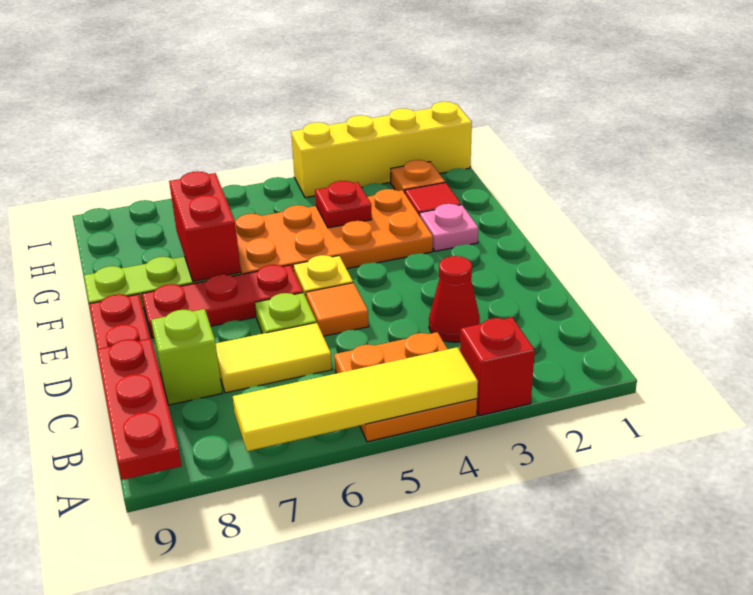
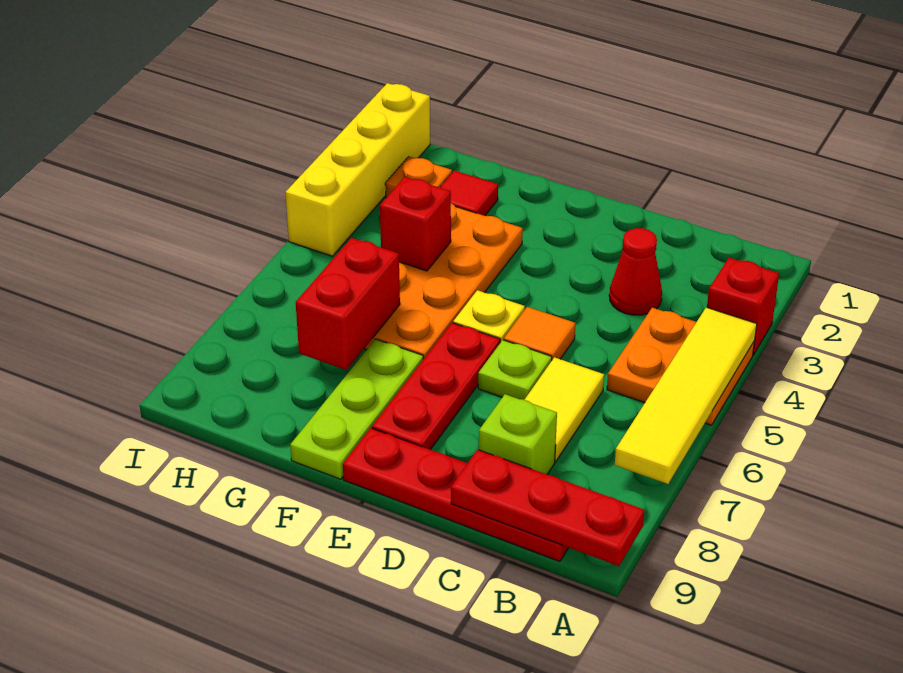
pink 1x1 plate [420,204,478,251] -> none
red 1x2 brick [169,171,241,282] -> red 1x2 brick turned to [296,238,400,370]
red 1x1 plate [315,181,372,228] -> red 1x1 brick [380,177,451,271]

